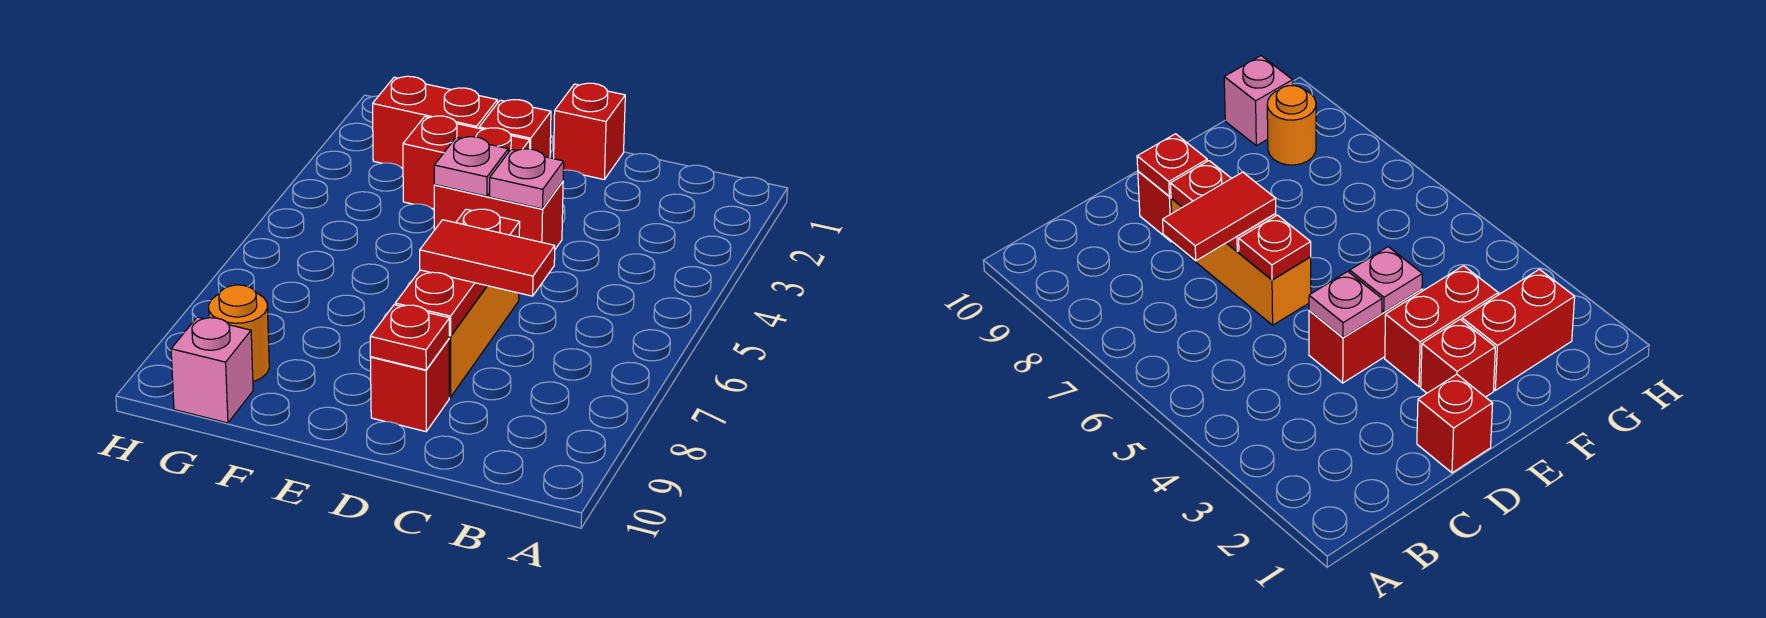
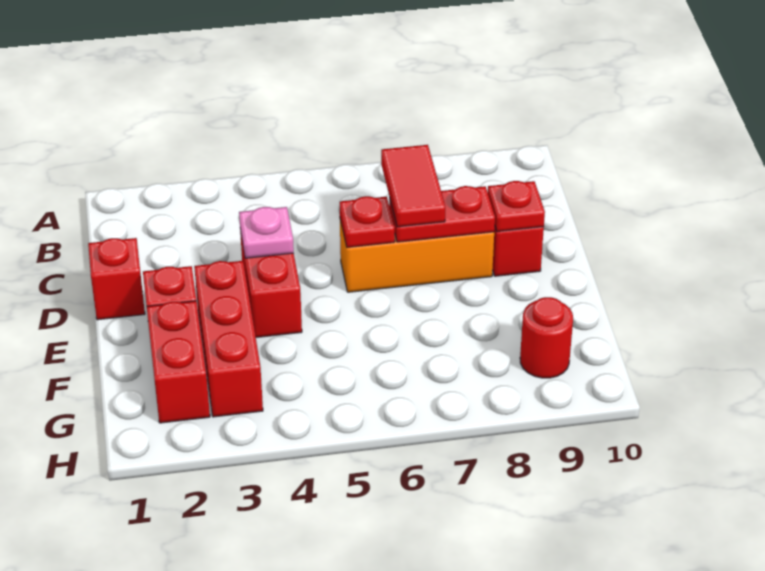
red 1x2 brick [403,116,530,209] -> red 1x3 brick [194,261,263,417]
pink 1x1 plate [434,137,508,196] -> none
orange 1x1 round brick [209,285,269,382] -> red 1x1 round brick [520,297,573,378]
pink 1x1 brick [171,317,253,423] -> none

